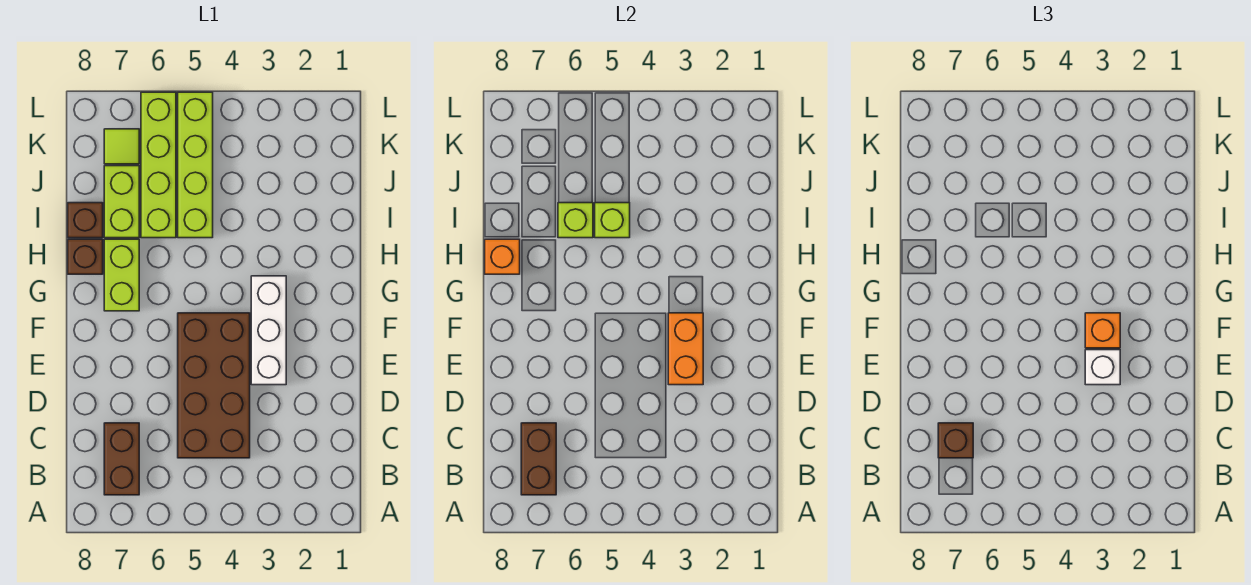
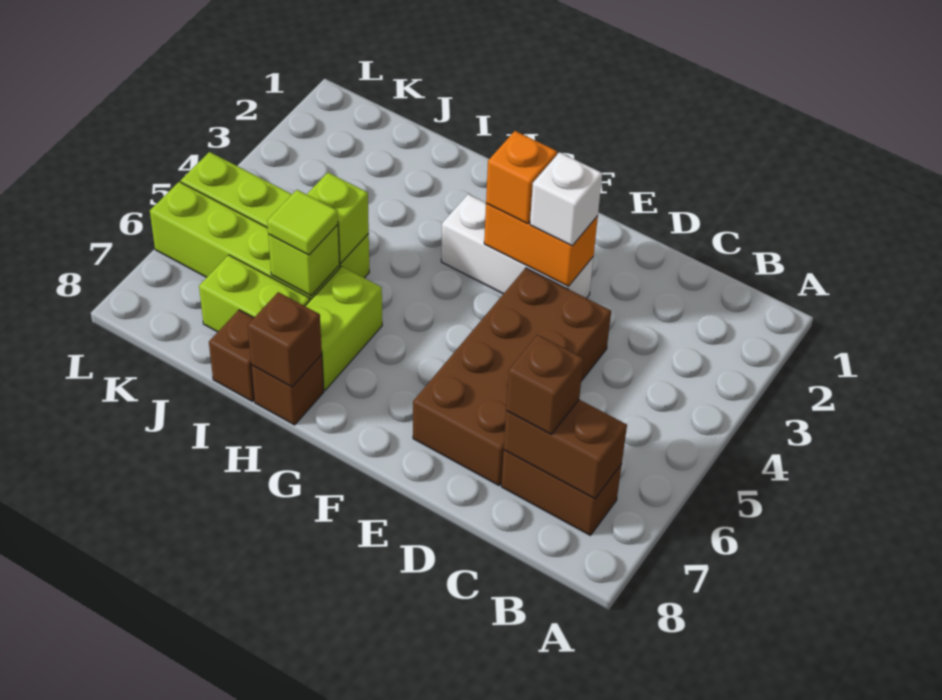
brown 2x4 brick [178,313,250,458] -> brown 2x4 brick turned to [413,268,611,485]
lime 1x2 brick [104,239,139,311] -> lime 1x2 brick turned to [305,266,382,390]
orange 1x1 brick [485,239,520,274] -> brown 1x1 brick [248,292,322,387]
lime 1x1 tile [104,129,139,164] -> lime 1x1 tile moved to [267,190,338,255]

